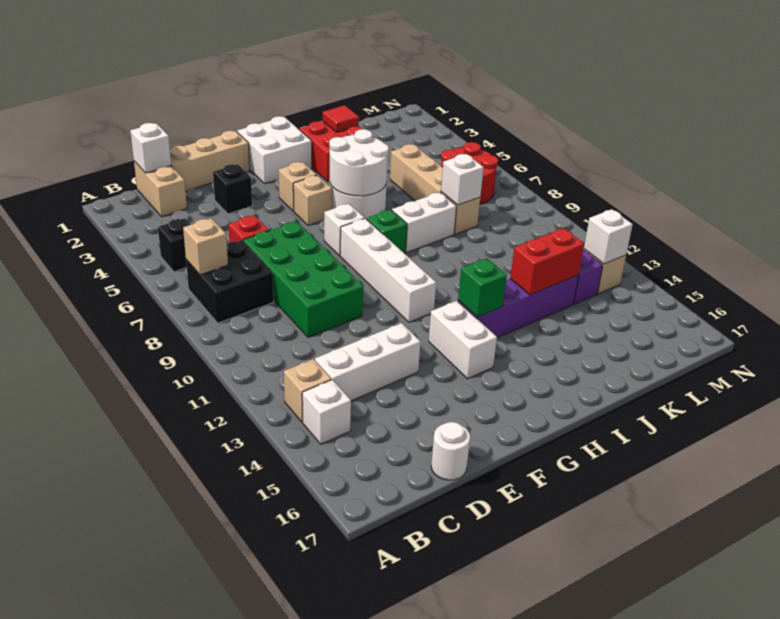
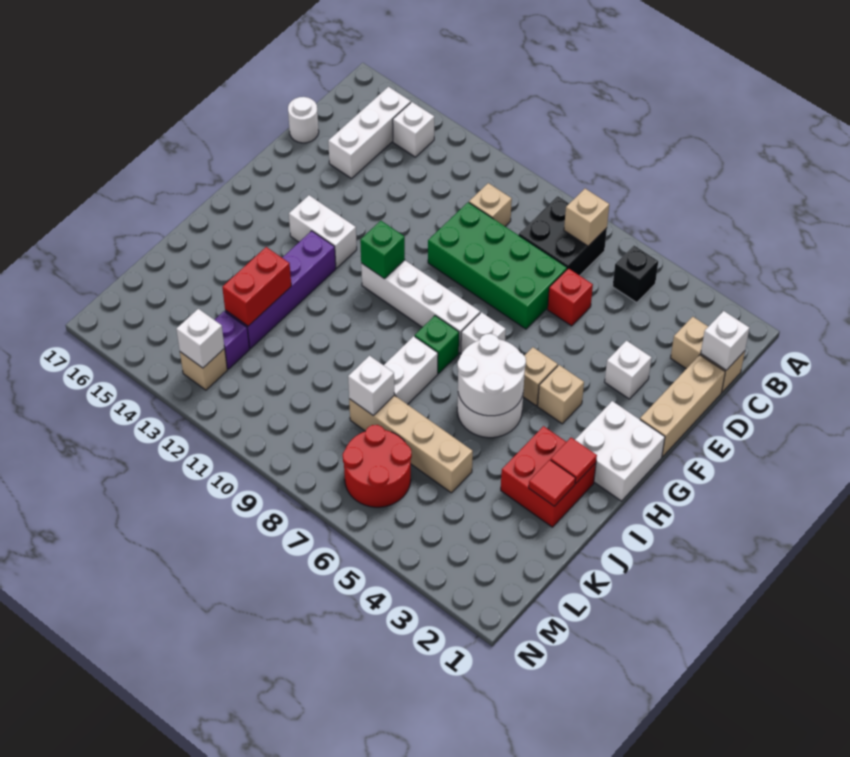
tan 1x1 brick [284,359,331,422] -> tan 1x1 brick moved to [469,183,512,226]
white 1x3 brick [315,323,421,401] -> white 1x3 brick moved to [328,87,411,178]
black 1x1 brick [213,164,252,214] -> white 1x1 brick [605,341,652,399]
green 1x1 brick [458,258,507,317] -> green 1x1 brick moved to [360,221,405,279]
none -> red 1x1 tile [551,438,597,483]

